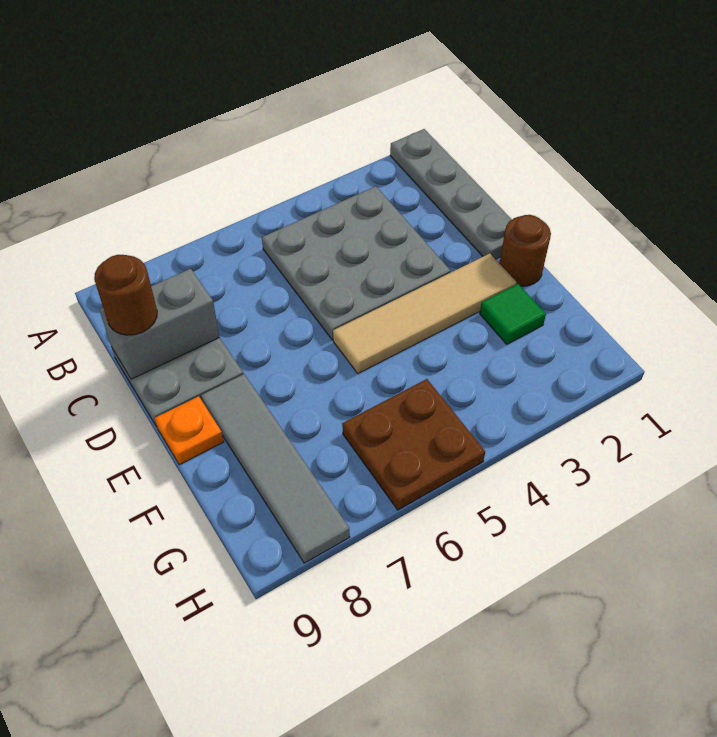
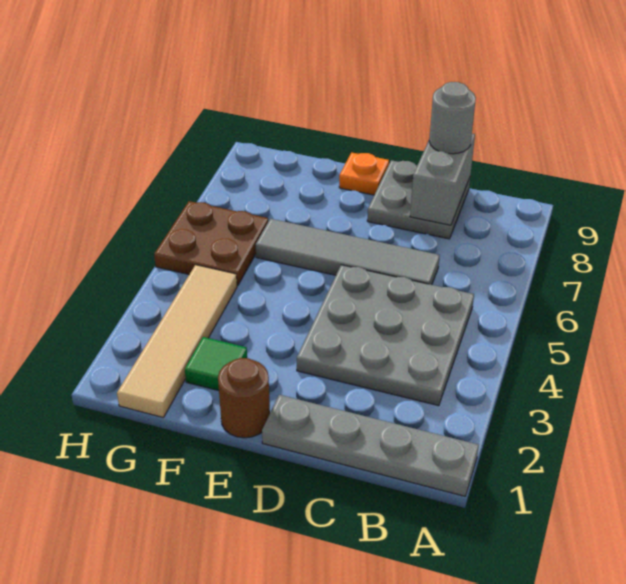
brown 1x1 round brick [94,255,157,335] -> grey 1x1 round brick [429,82,476,154]
tan 1x4 tile [333,254,517,373] -> tan 1x4 tile moved to [117,265,237,418]
grey 1x4 tile [201,374,350,563] -> grey 1x4 tile moved to [256,219,440,285]

